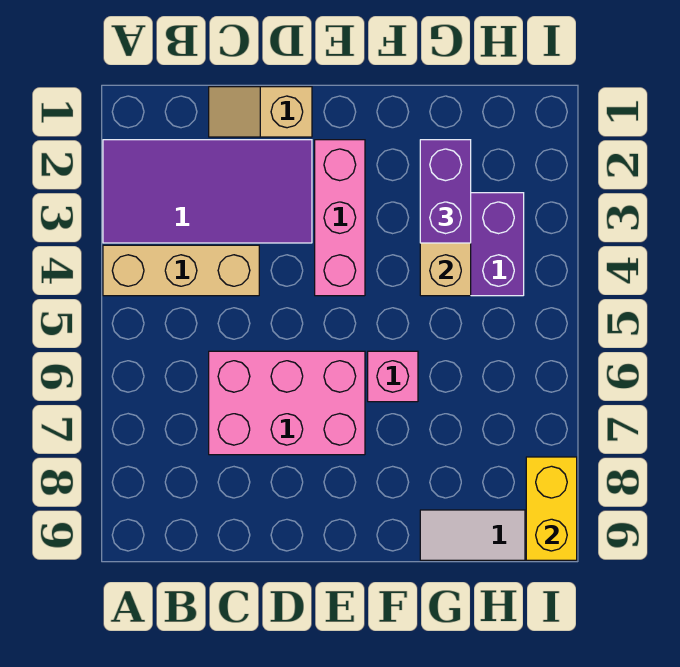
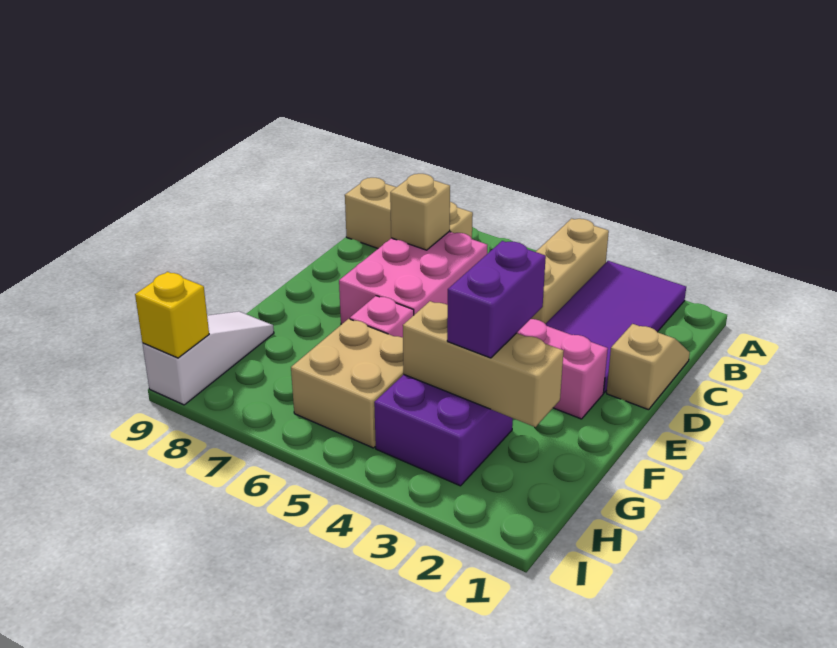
none -> tan 1x3 brick [345,178,473,248]
none -> tan 1x1 brick [390,174,450,250]
purple 1x2 brick [420,140,471,243] -> purple 1x2 brick turned to [447,241,546,358]
none -> tan 2x2 brick [291,319,404,448]
yellow 1x2 brick [526,457,577,560] -> yellow 1x1 brick [135,272,209,358]

